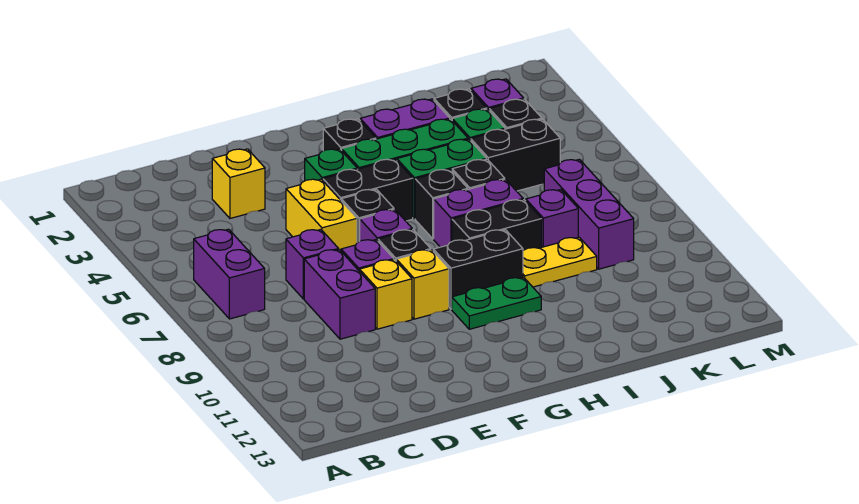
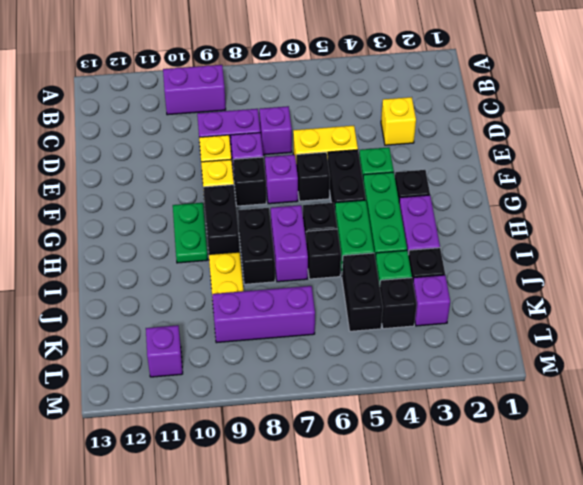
purple 1x2 brick [194,229,265,319] -> purple 1x2 brick moved to [163,65,226,115]
purple 1x1 brick [526,190,578,247] -> purple 1x1 brick moved to [146,325,183,377]

